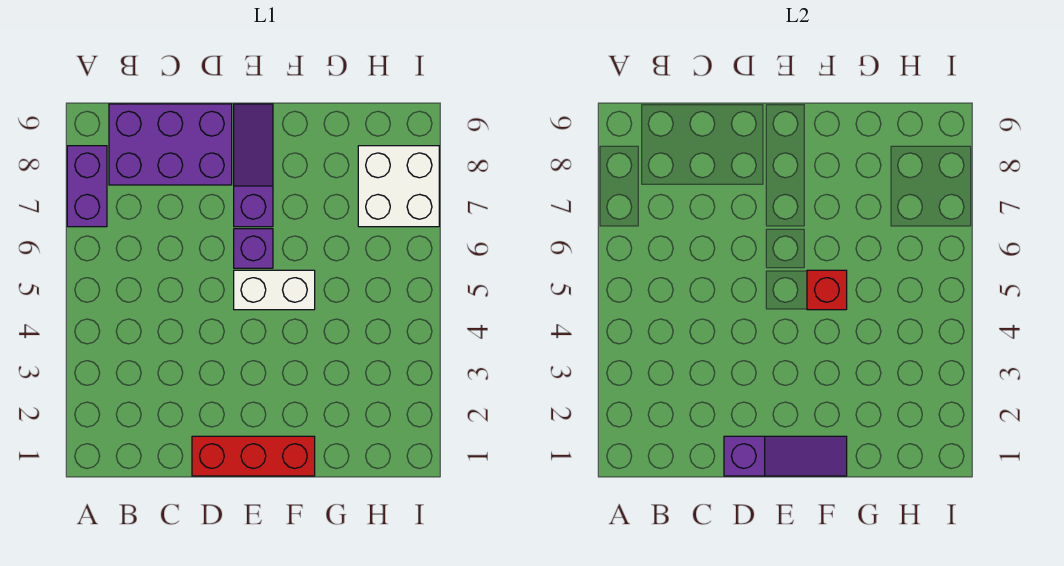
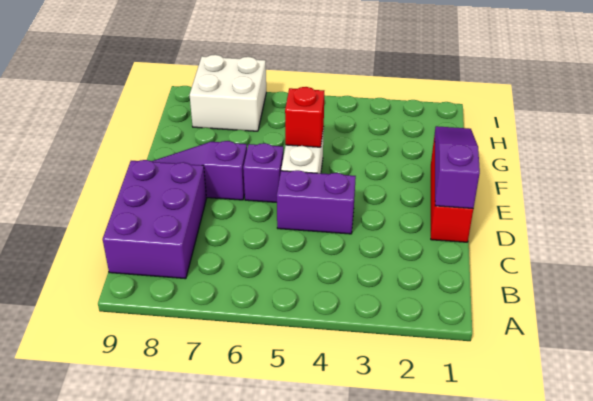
purple 1x2 brick [67,146,107,227] -> purple 1x2 brick moved to [277,170,356,234]

